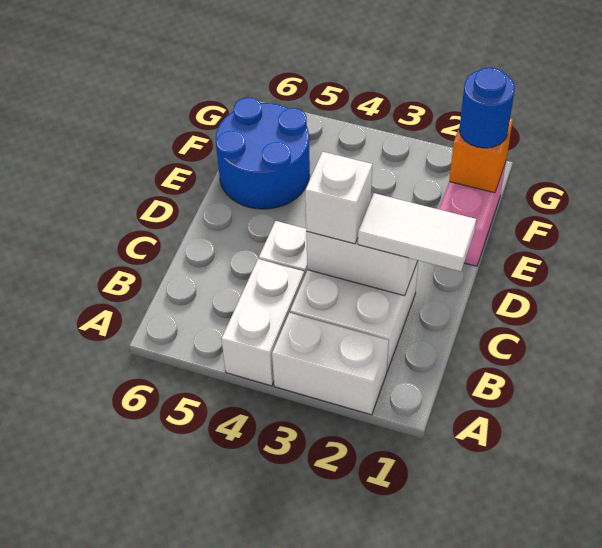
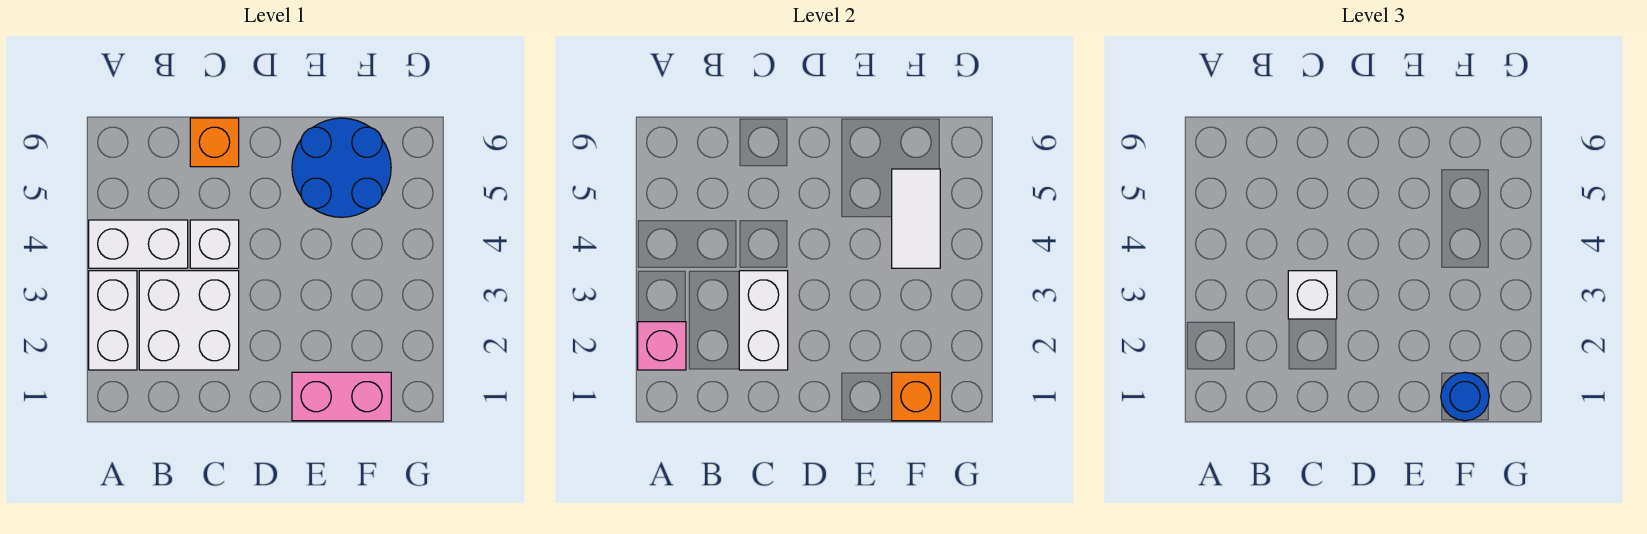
none -> pink 1x1 brick [638,322,686,370]
white 1x2 tile [358,193,476,271] -> white 1x2 tile moved to [892,169,940,268]
none -> orange 1x1 brick [190,118,239,167]

